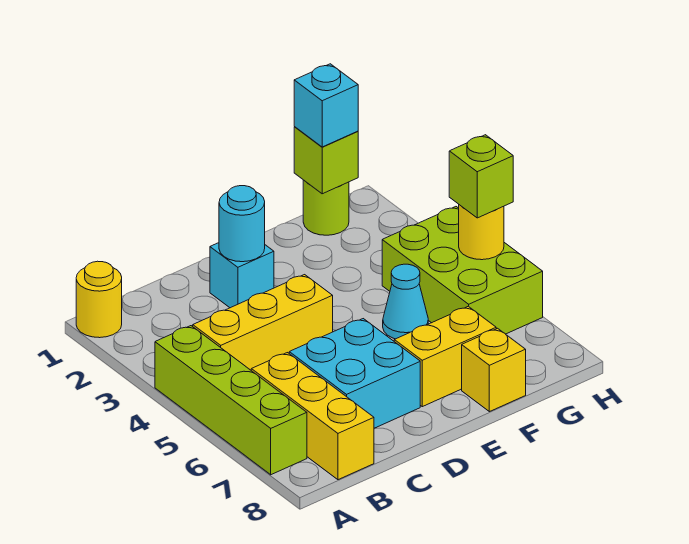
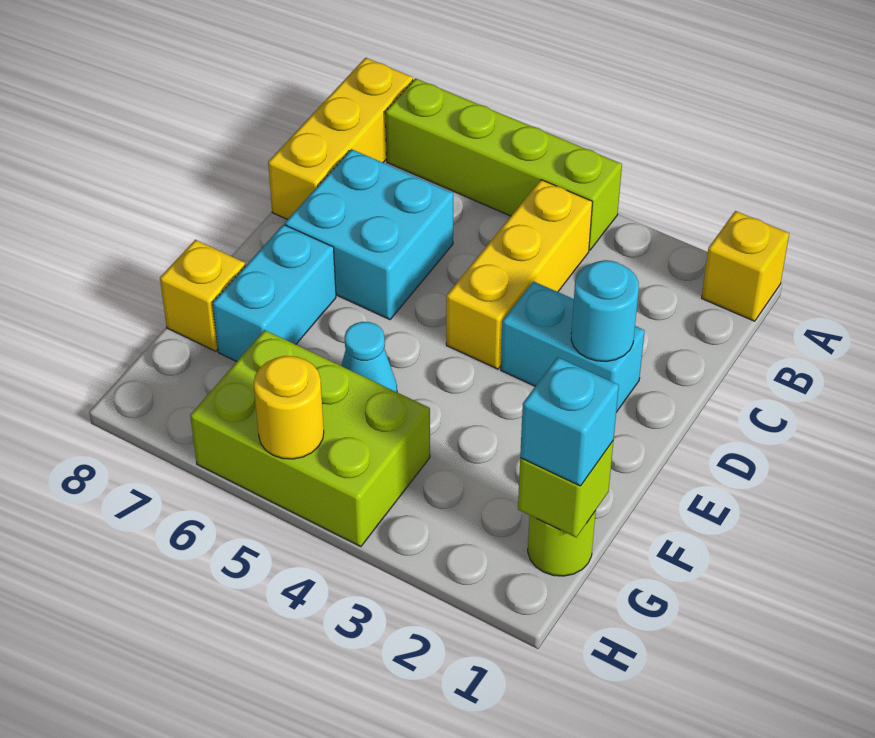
yellow 1x1 round brick [76,261,122,338] -> yellow 1x1 brick [702,211,789,321]
yellow 1x3 brick [251,353,374,480] -> yellow 1x3 brick turned to [268,58,413,220]
cyan 1x1 brick [210,243,274,308] -> cyan 1x2 brick [501,281,645,412]
yellow 1x2 brick [394,306,496,407] -> cyan 1x2 brick [213,224,336,361]
lime 1x1 brick [449,135,513,218] -> none

